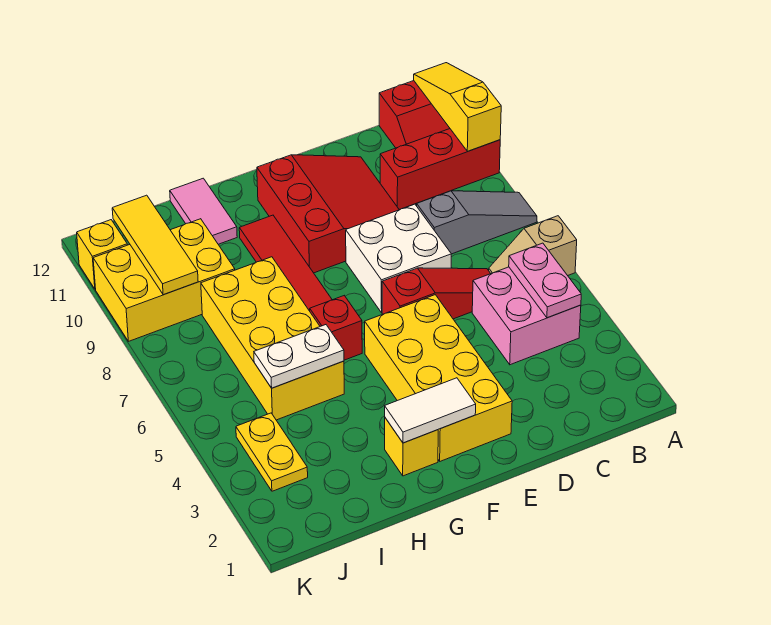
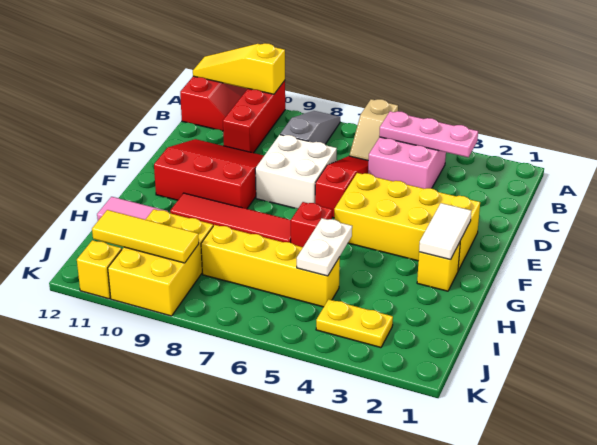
pink 1x2 plate [509,243,581,318] -> pink 1x3 plate [379,111,478,157]
yellow 2x4 brick [201,257,344,420] -> yellow 1x4 brick [201,225,340,307]

